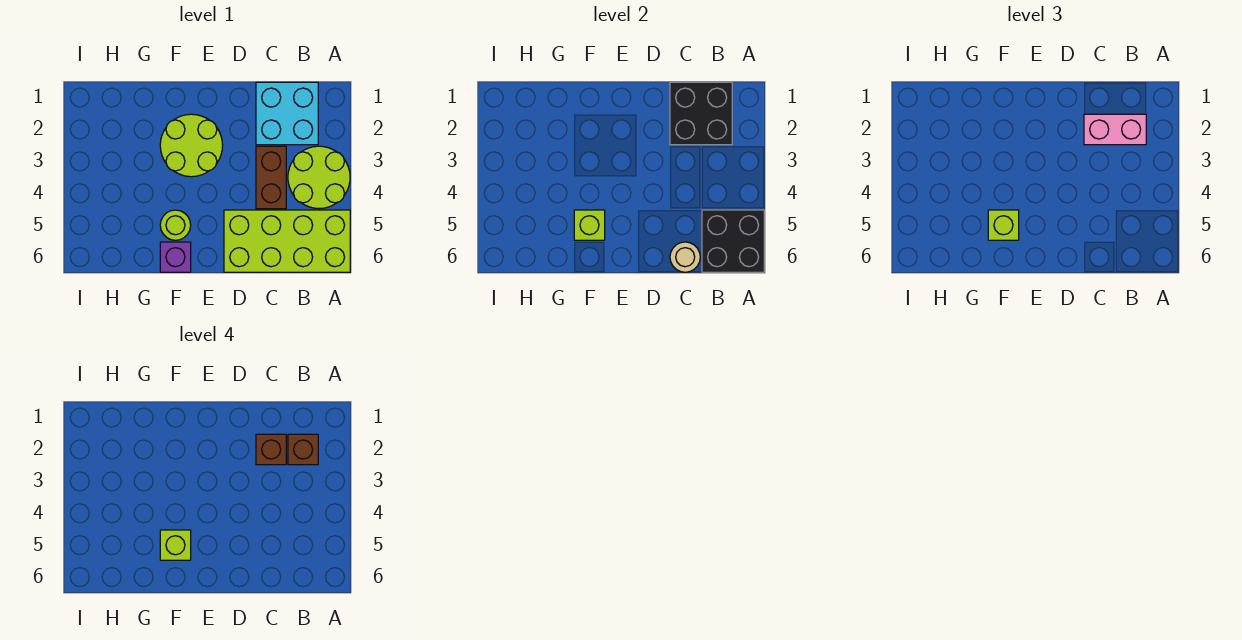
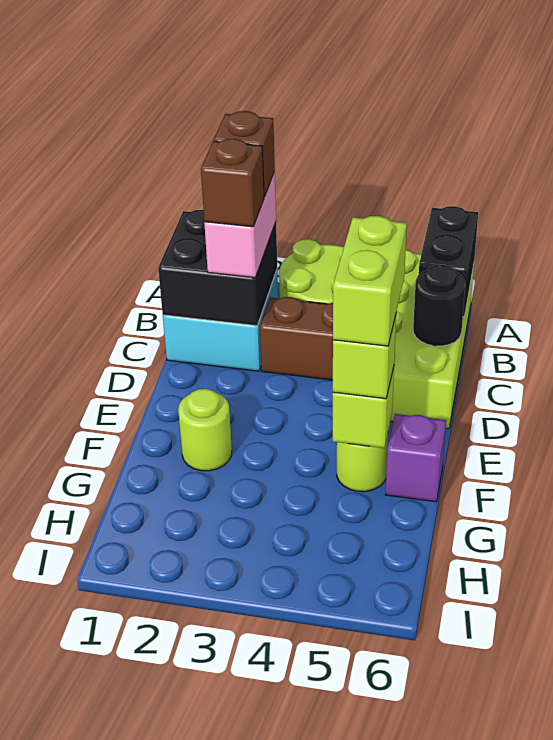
black 2x2 brick [702,210,764,272] -> black 1x2 brick [419,206,478,317]
tan 1x1 round brick [670,242,700,272] -> black 1x1 round brick [413,265,465,346]
lime 2x2 round brick [160,114,223,177] -> lime 1x1 round brick [178,389,232,471]
lime 1x1 brick [160,530,191,560] -> lime 1x2 brick [333,216,407,346]

